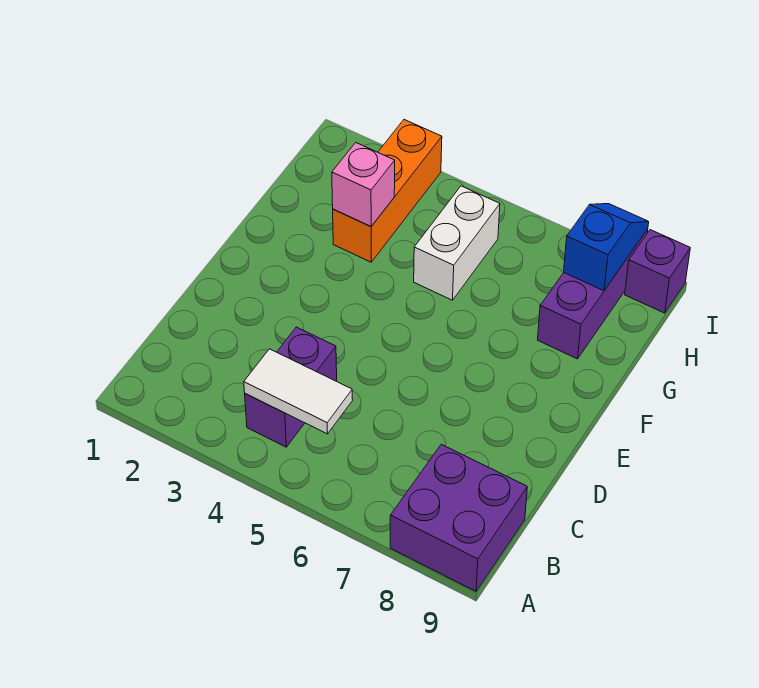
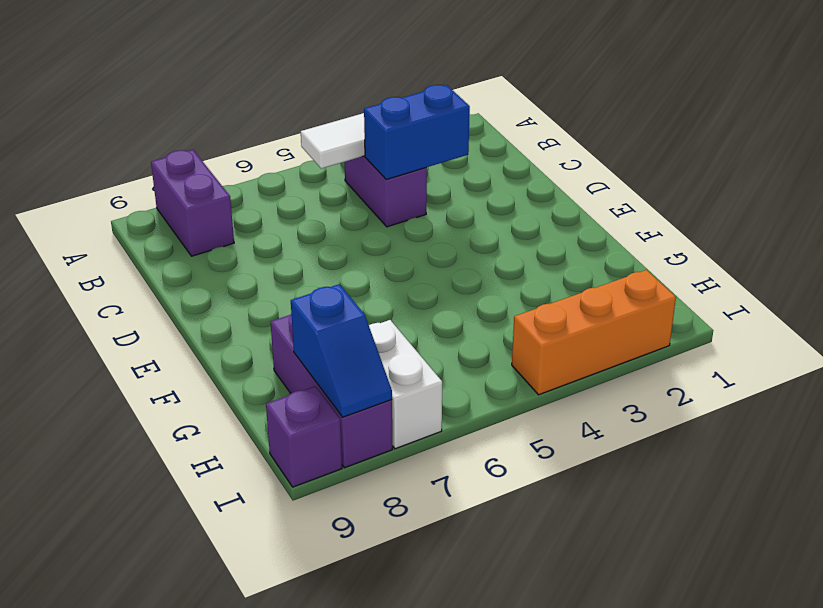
purple 2x2 brick [390,444,527,591] -> purple 1x2 brick [151,150,234,256]
none -> blue 1x2 brick [364,85,470,179]
orange 1x3 brick [333,120,442,262] -> orange 1x3 brick turned to [512,270,676,395]
pink 1x1 brick [332,143,395,226] -> none
white 1x2 brick [414,186,500,300] -> white 1x2 brick moved to [369,320,442,449]

